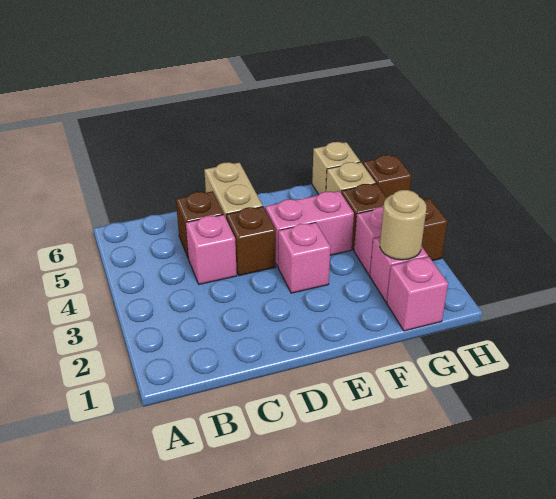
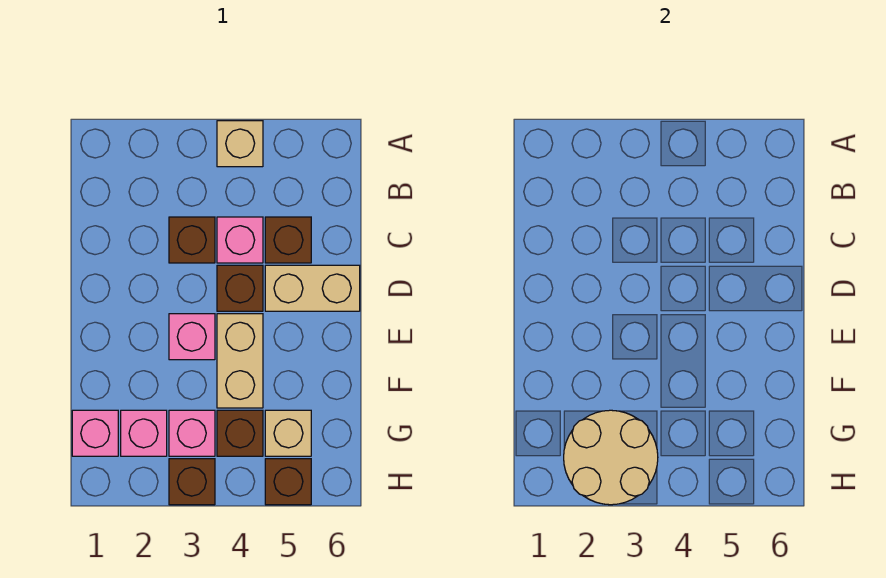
none -> brown 1x1 brick [169,217,215,263]
pink 1x2 brick [265,191,354,266] -> tan 1x2 brick [217,314,263,408]
tan 1x1 round brick [380,190,426,260] -> tan 2x2 round brick [564,410,658,505]
tan 1x1 brick [312,142,360,195] -> tan 1x1 brick moved to [217,121,263,167]

